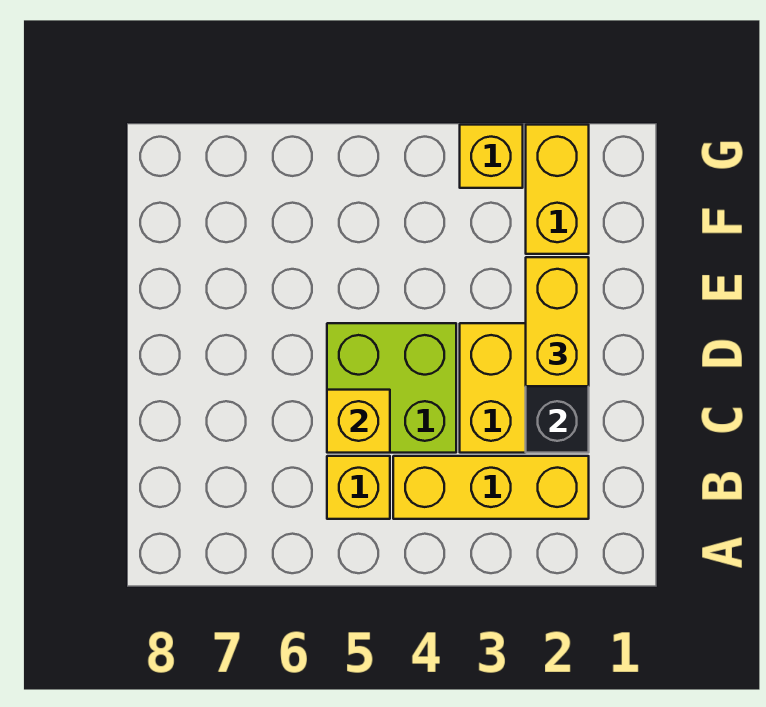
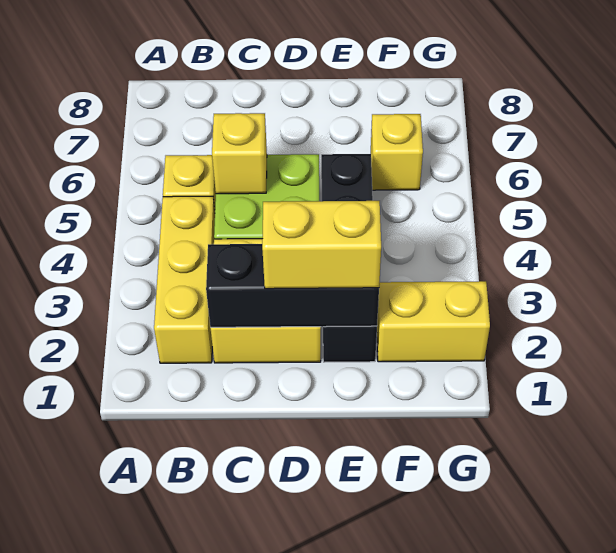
none -> black 1x4 brick [321,154,377,362]
yellow 1x1 brick [460,125,523,188] -> yellow 1x1 brick moved to [371,114,423,190]

